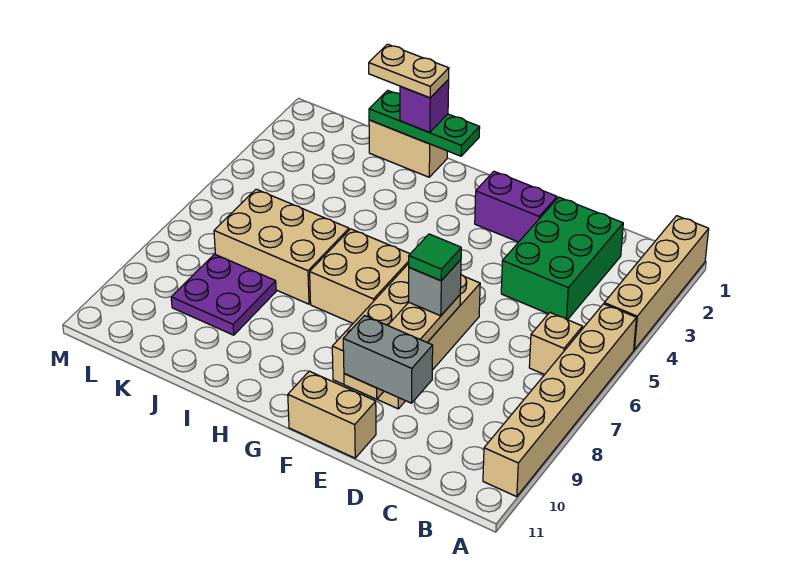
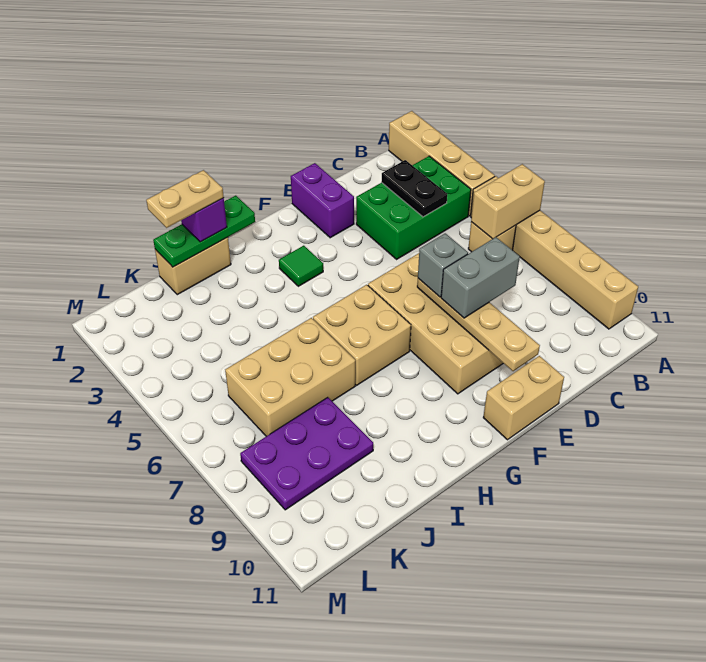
none -> tan 1x2 brick [471,164,545,239]
green 2x3 brick [501,197,623,320] -> green 2x3 brick turned to [356,156,471,259]
none -> black 1x2 plate [381,160,447,217]
grey 1x2 brick [343,316,433,403] -> grey 1x2 brick moved to [441,237,520,318]
purple 1x2 brick [475,171,557,242] -> purple 1x2 brick turned to [291,163,354,238]
green 1x1 tile [409,234,461,281] -> green 1x1 tile moved to [279,246,323,286]
purple 2x2 plate [171,254,276,335] -> purple 2x3 plate [240,397,373,510]

